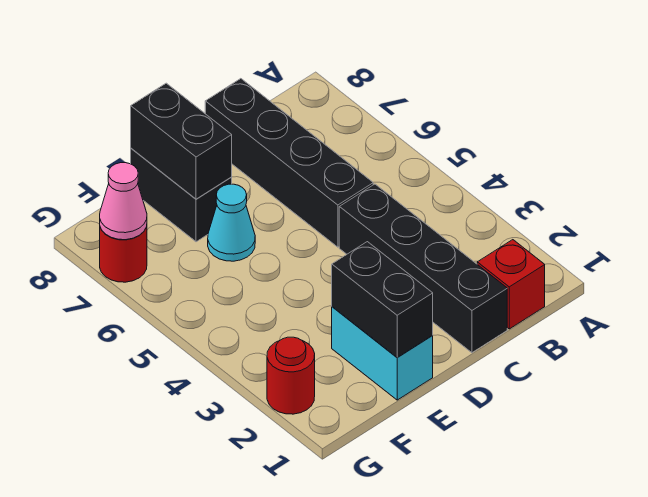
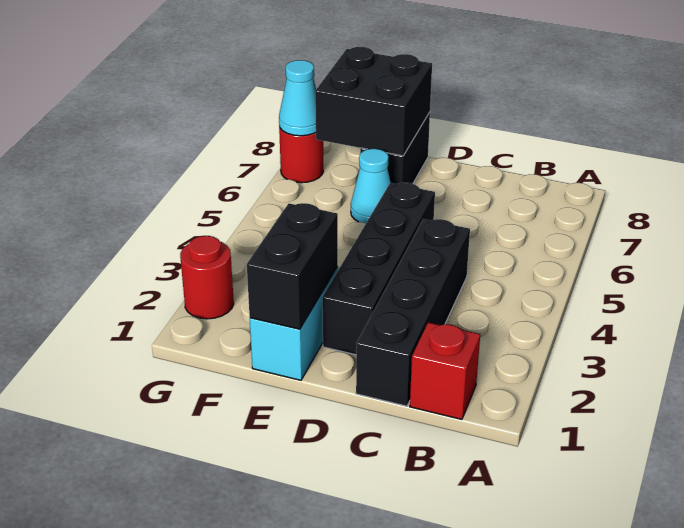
black 1x4 brick [205,79,373,247] -> black 1x4 brick moved to [322,183,435,355]
black 1x2 brick [131,83,232,199] -> black 2x2 brick [315,47,432,156]
pink 1x1 cone [100,163,147,240] -> cyan 1x1 cone [279,60,316,136]

